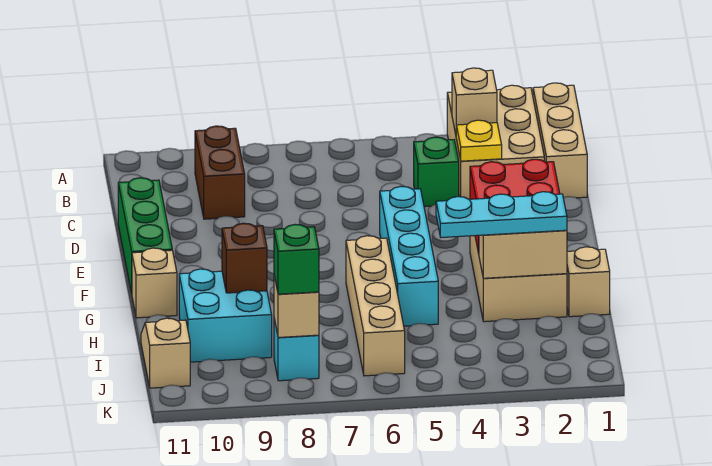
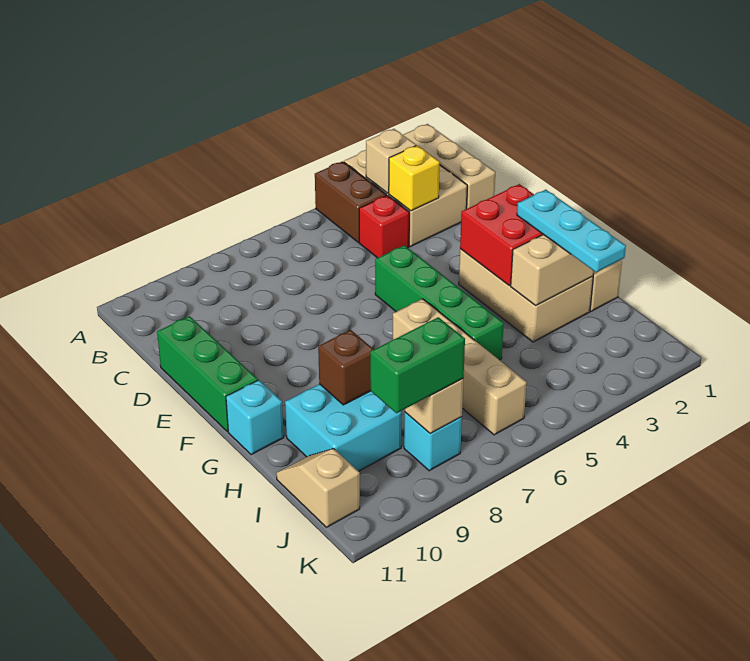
brown 1x2 brick [195,126,245,219] -> brown 1x2 brick moved to [315,161,386,242]
yellow 1x1 plate [456,120,502,161] -> yellow 1x1 brick [389,146,440,211]
green 1x1 brick [414,137,459,207] -> red 1x1 brick [359,195,409,258]
cyan 1x4 brick [380,186,438,326] -> green 1x4 brick [375,245,504,360]
tan 1x1 brick [132,248,177,318] -> cyan 1x1 brick [226,380,284,455]
cyan 1x3 plate [436,192,567,237] -> cyan 1x3 plate turned to [517,190,626,272]
green 1x1 brick [274,224,319,294] -> green 1x2 brick [370,317,465,413]

